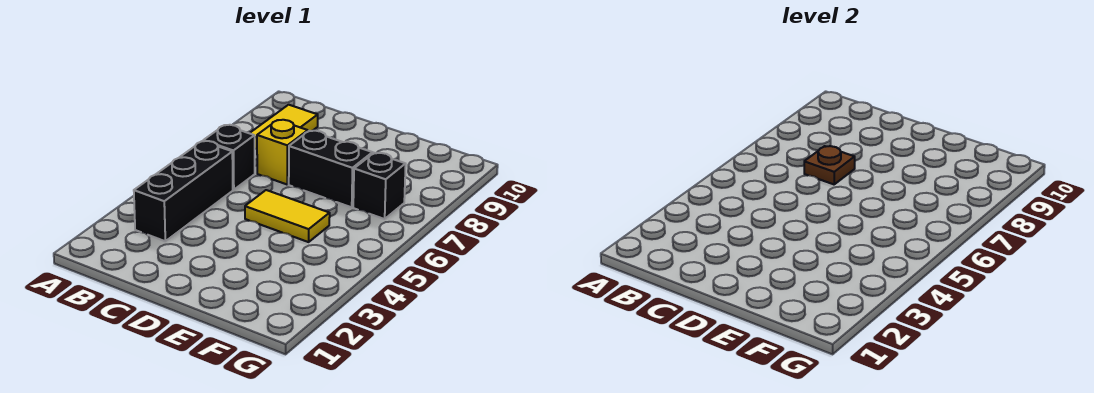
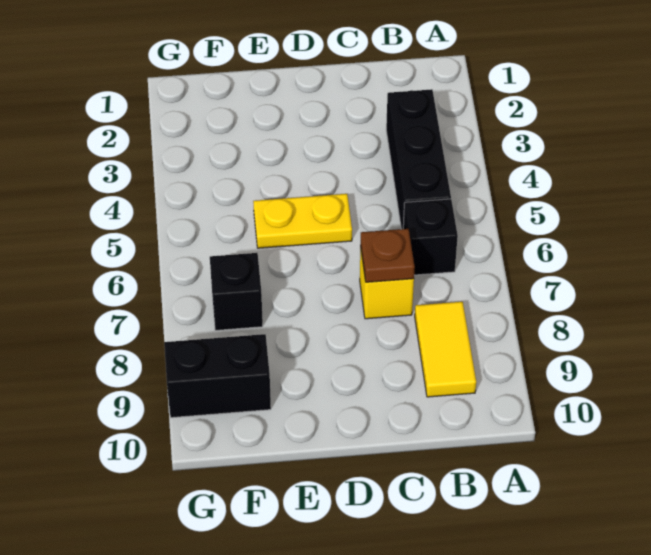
yellow 1x2 tile [245,190,330,242] -> yellow 1x2 plate [253,194,352,248]
black 1x2 brick [289,131,373,207] -> black 1x2 brick moved to [164,334,271,418]

